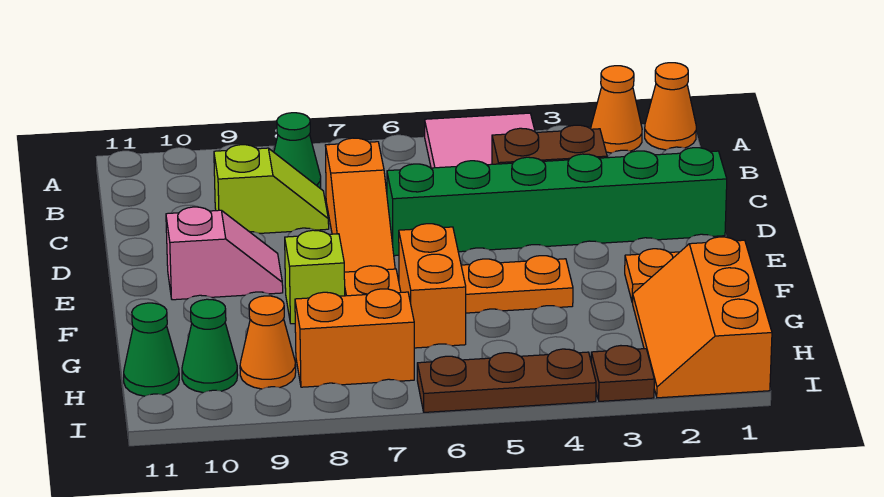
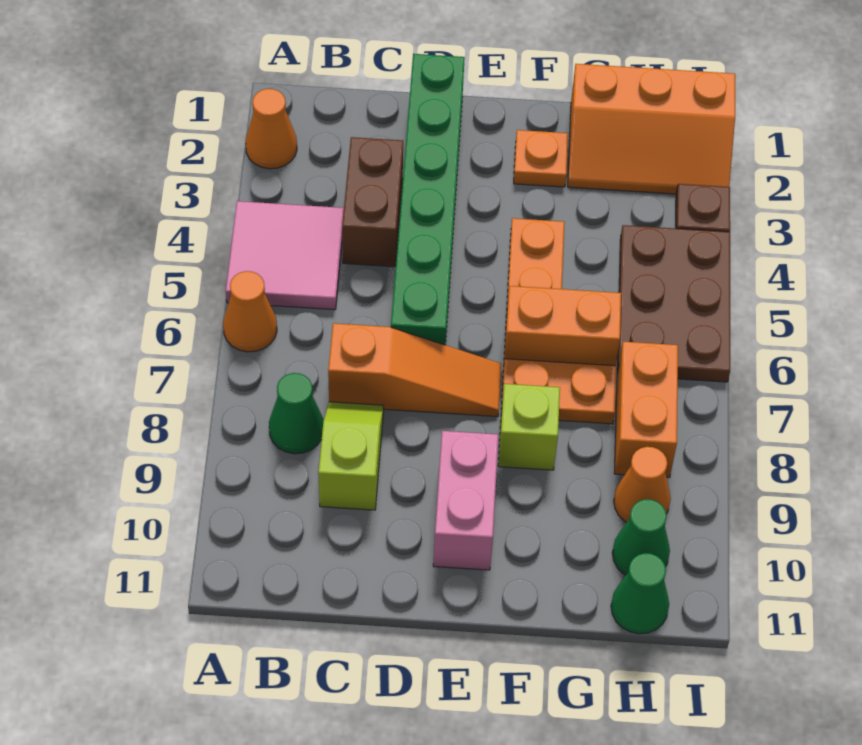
orange 1x1 cone [645,63,696,150] -> orange 1x1 cone moved to [223,271,277,352]
pink 1x2 slope [166,207,283,300] -> pink 1x2 brick [433,431,498,570]
brown 1x3 plate [417,349,596,412] -> brown 2x3 plate [617,225,730,382]

